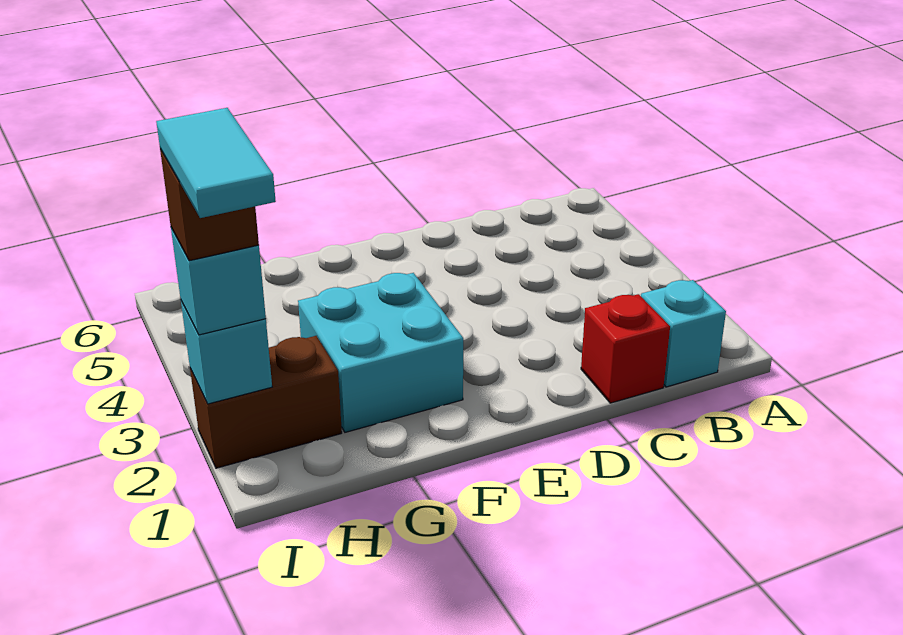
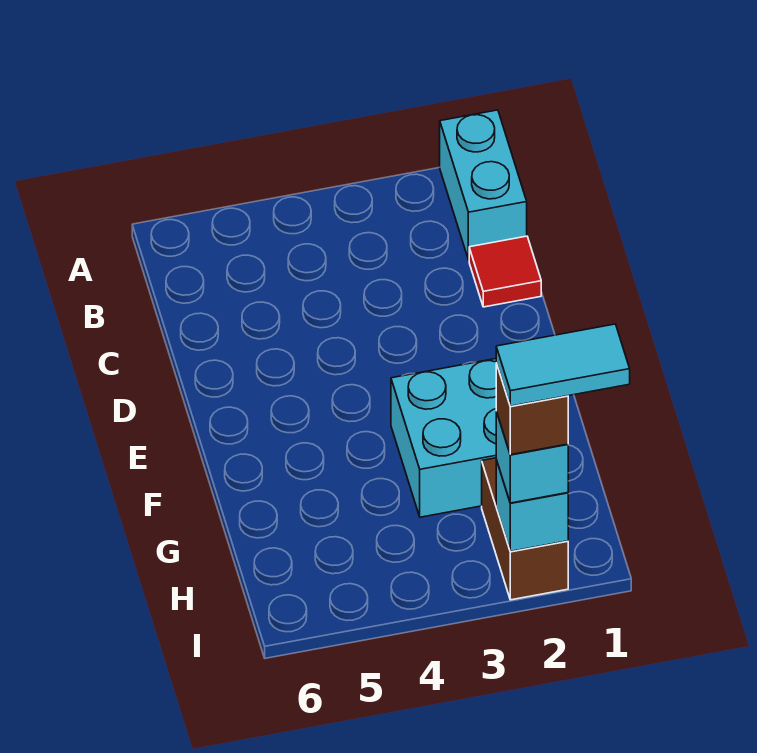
cyan 1x1 brick [641,280,726,387] -> cyan 1x2 brick [440,110,527,260]
red 1x1 brick [581,294,670,403] -> red 1x1 tile [469,236,541,307]

